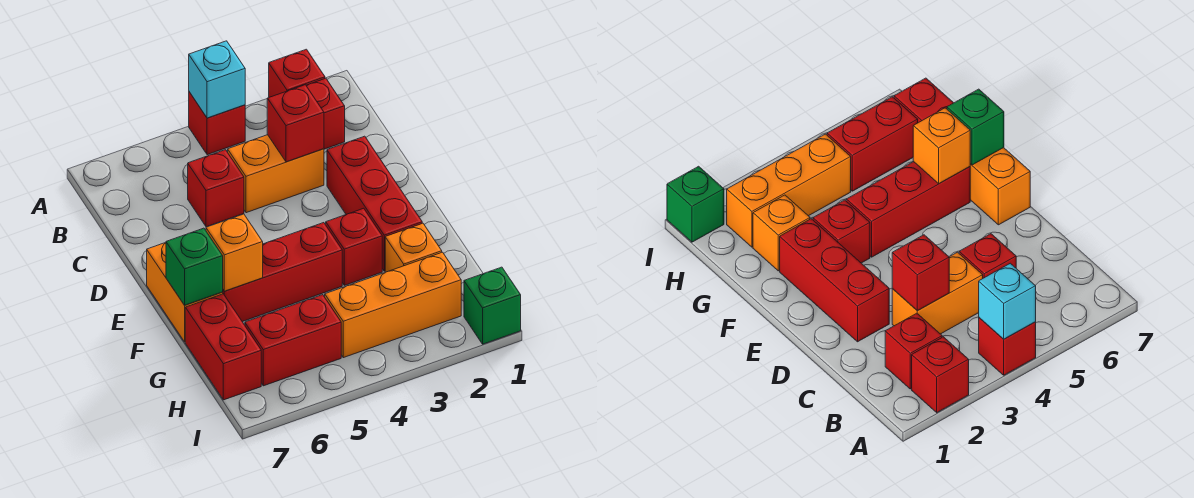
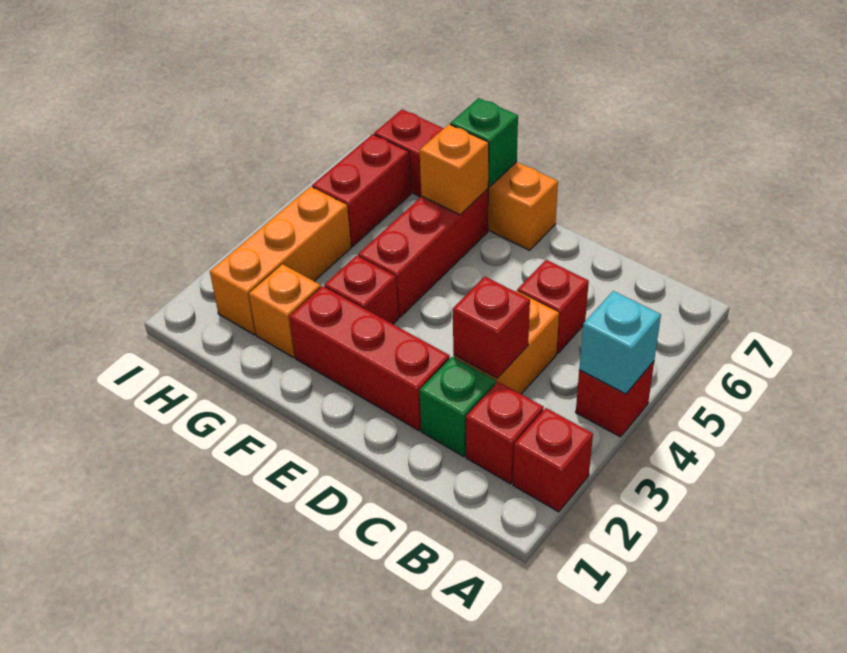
green 1x1 brick [464,267,521,344] -> green 1x1 brick moved to [419,357,496,457]

